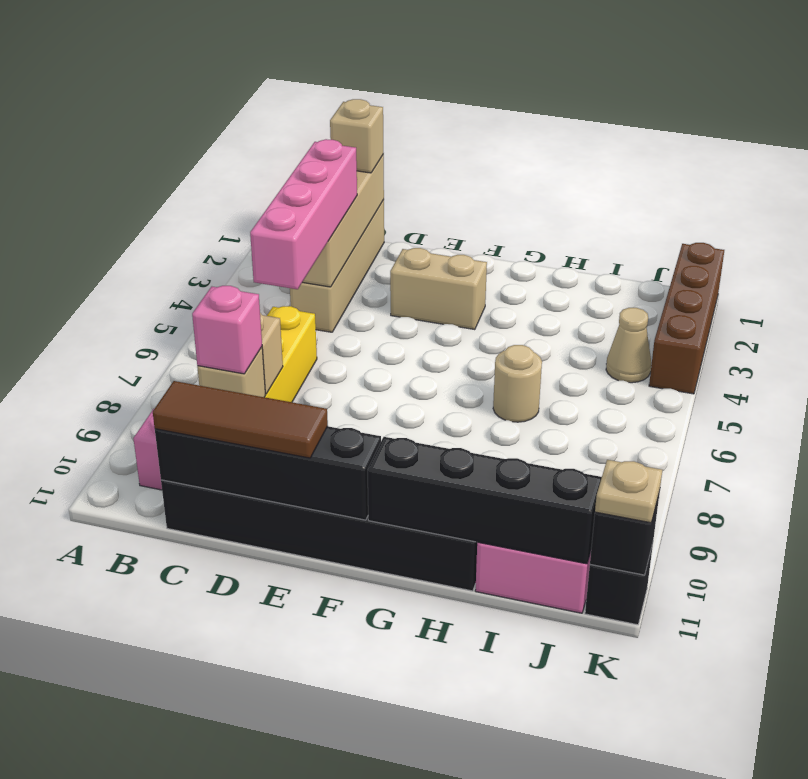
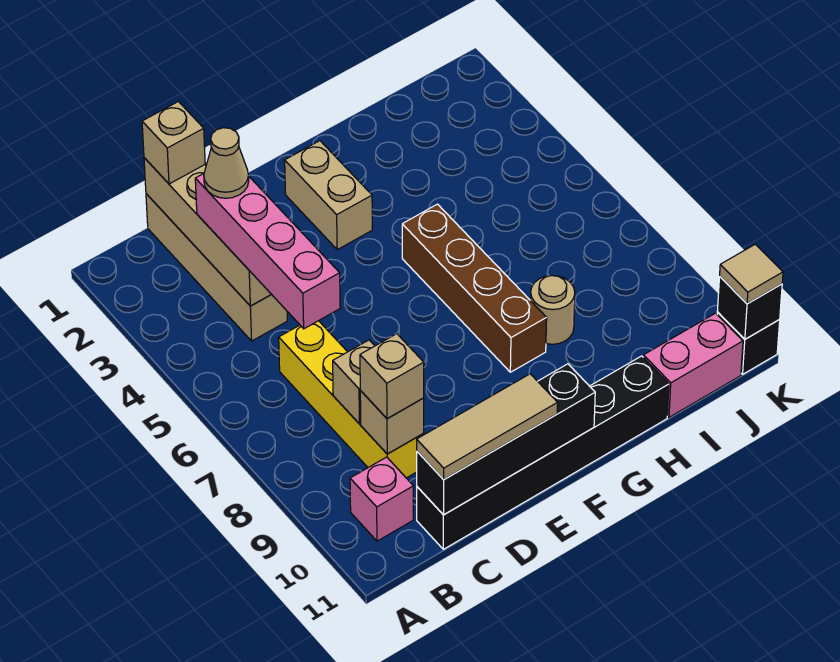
pink 1x1 brick [192,286,262,374] -> tan 1x1 brick [360,334,424,418]
brown 1x3 tile [153,381,328,458] -> tan 1x3 tile [417,374,558,480]
tan 1x2 brick [390,248,487,330] -> tan 1x2 brick turned to [285,141,372,250]
black 1x4 brick [368,437,602,564] -> none
tan 1x1 round brick [493,345,542,422] -> tan 1x1 round brick moved to [530,275,575,344]
tan 1x1 cone [606,308,651,383] -> tan 1x1 cone moved to [204,128,249,198]
brown 1x4 brick [649,243,724,394] -> brown 1x4 brick moved to [402,204,547,372]
tan 1x1 plate [595,460,662,523] -> tan 1x1 tile [720,244,783,304]

